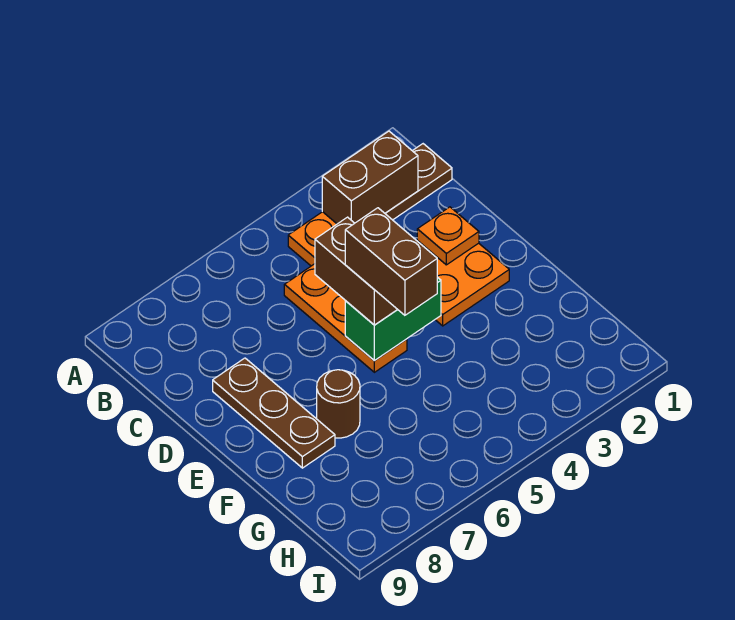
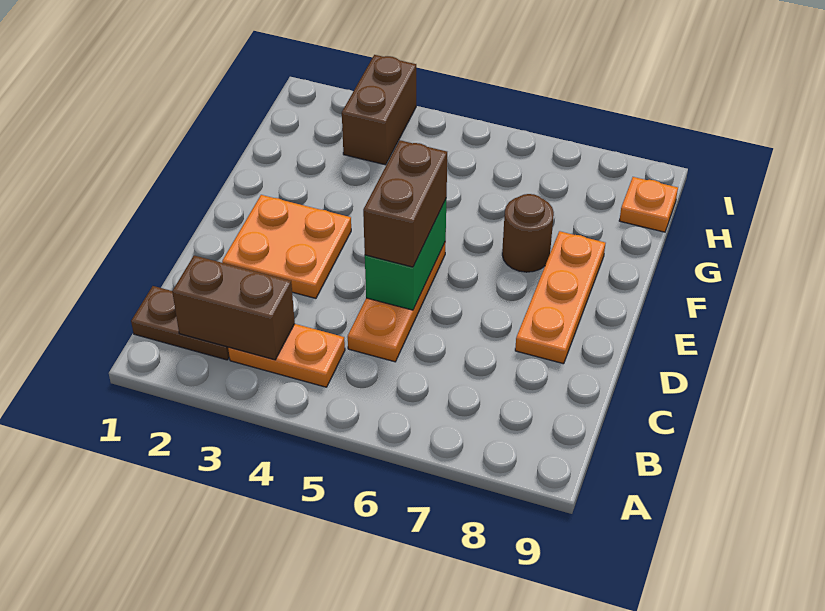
orange 1x1 plate [417,207,479,265] -> orange 1x1 plate moved to [619,177,678,232]
brown 1x3 plate [213,358,335,468] -> orange 1x3 plate [515,231,605,364]
green 1x2 brick [345,277,441,360] -> green 1x2 brick turned to [365,199,446,310]
brown 1x2 brick [345,208,437,315] -> brown 1x2 brick moved to [342,55,416,165]

